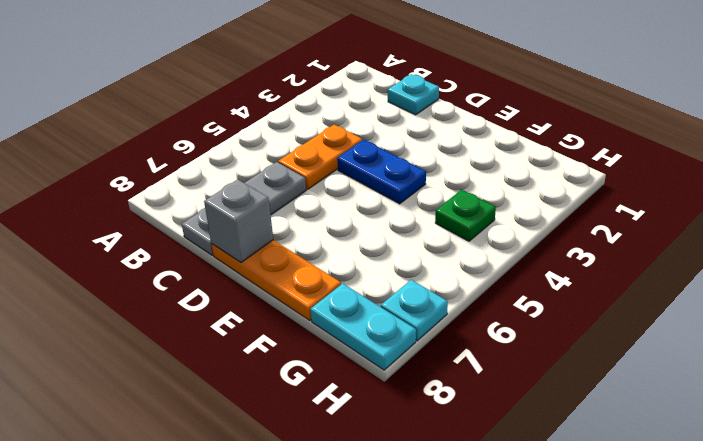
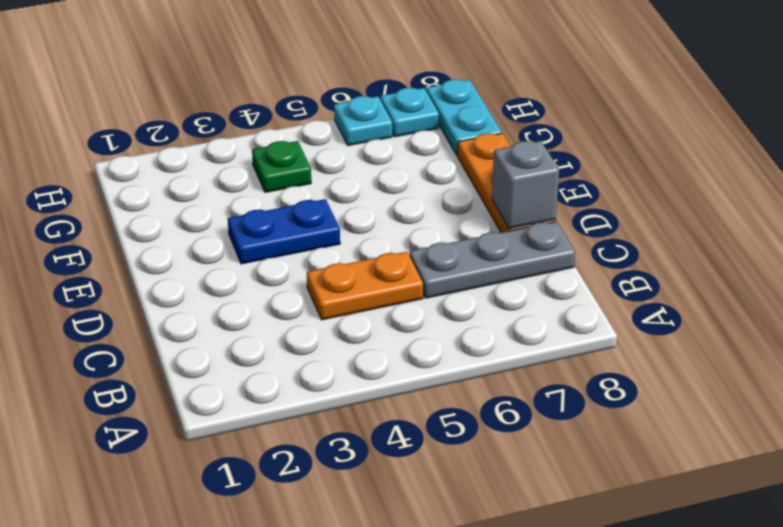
cyan 1x1 plate [388,74,439,115] -> cyan 1x1 plate moved to [334,96,392,146]
blue 1x2 plate [337,140,426,204] -> blue 1x2 plate turned to [228,199,340,264]

